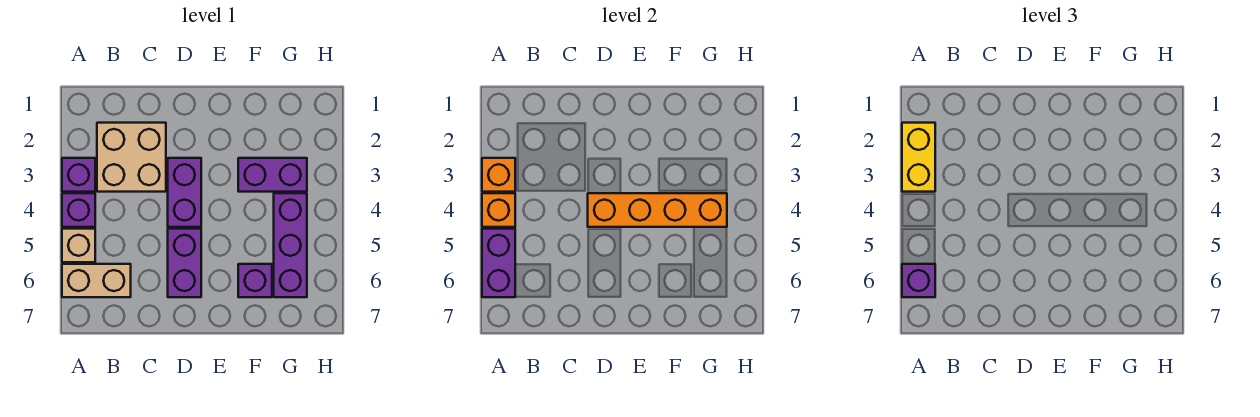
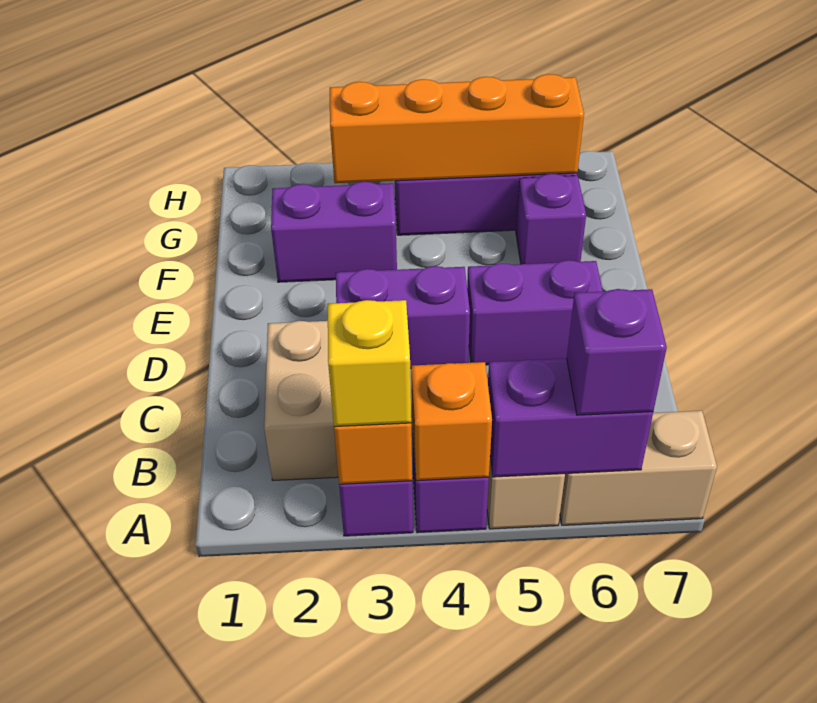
yellow 1x2 brick [902,123,935,192] -> yellow 1x1 brick [328,300,411,427]
tan 1x2 brick [62,264,131,297] -> tan 1x2 brick turned to [560,411,717,525]
orange 1x4 brick [588,193,727,227] -> orange 1x4 brick turned to [330,74,584,183]
purple 1x2 brick [238,158,307,192] -> purple 1x2 brick turned to [271,182,397,282]

